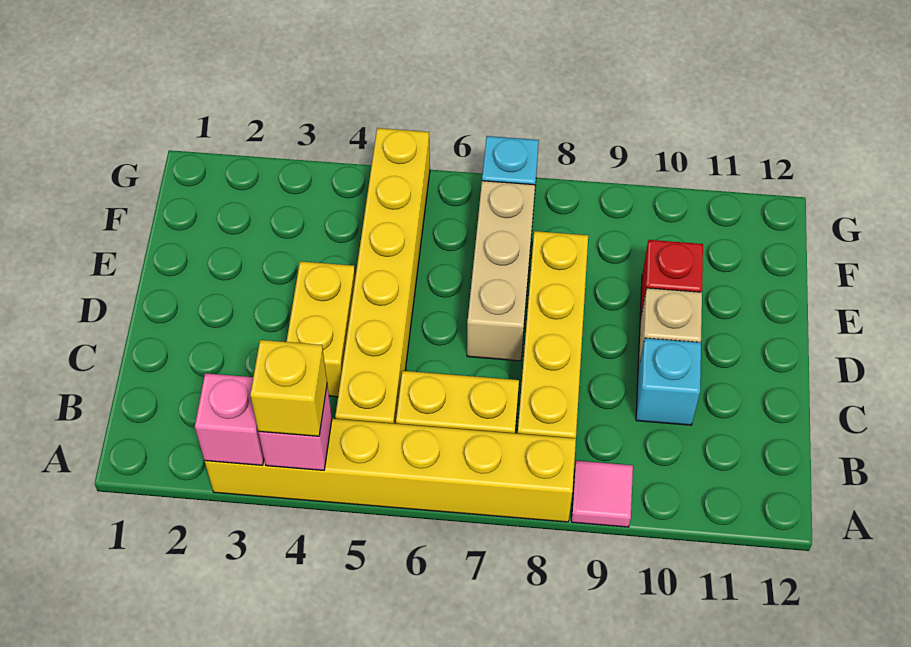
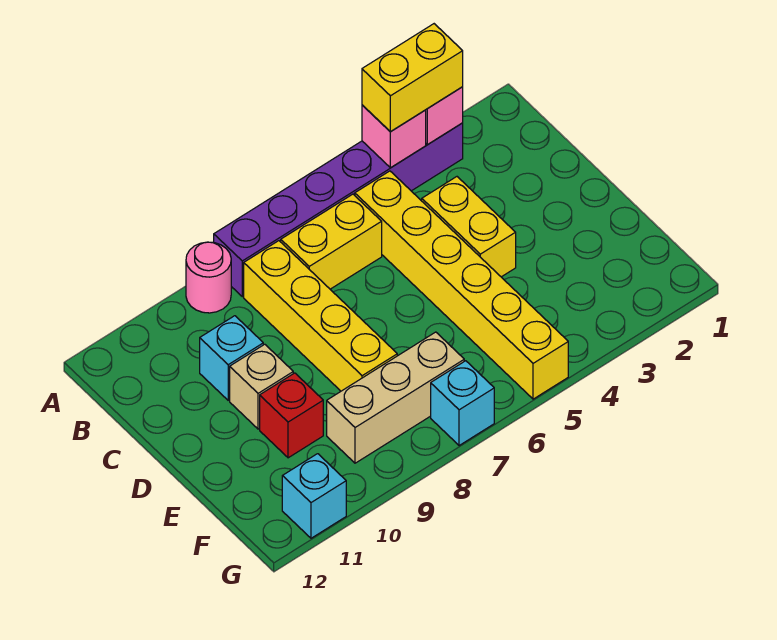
yellow 1x6 brick [205,419,576,522] -> purple 1x6 brick [214,123,463,297]
yellow 1x1 brick [250,340,327,436] -> yellow 1x2 brick [362,24,463,132]
pink 1x1 tile [571,461,633,527] -> pink 1x1 round brick [186,242,231,313]
tan 1x3 brick [467,181,535,361] -> tan 1x3 brick turned to [327,332,464,463]
none -> cyan 1x1 brick [282,454,346,538]

